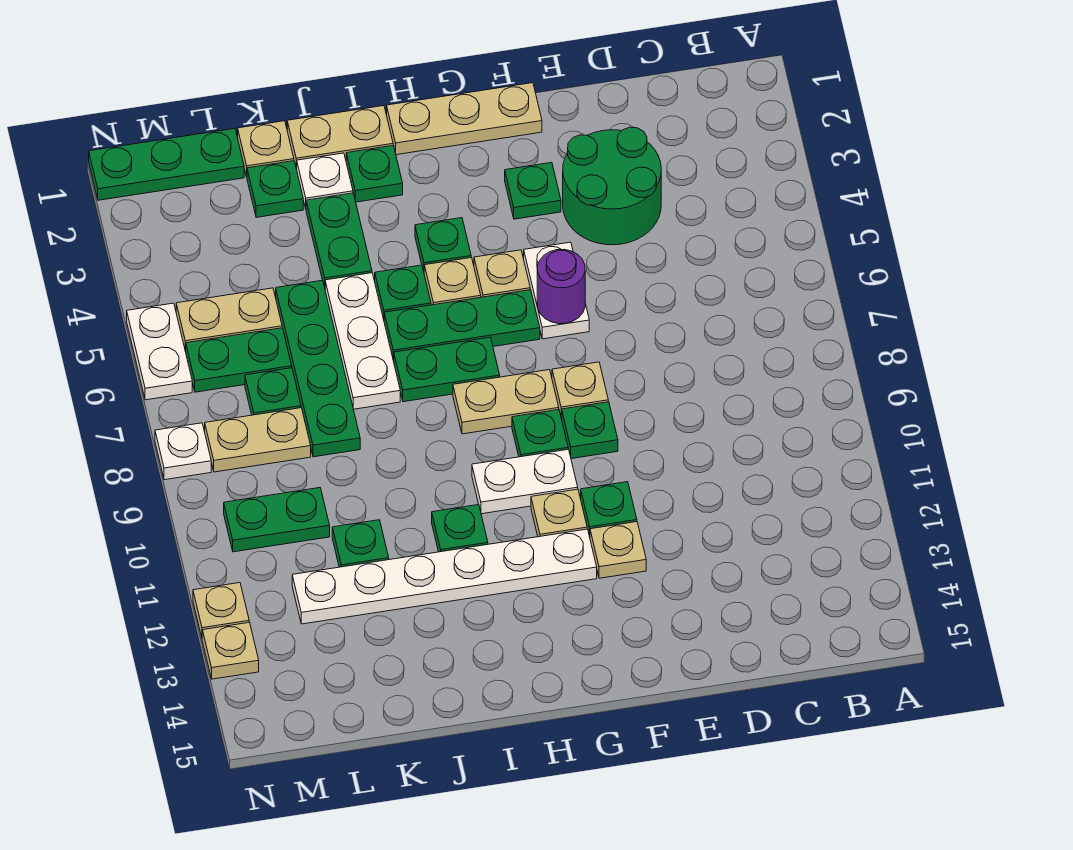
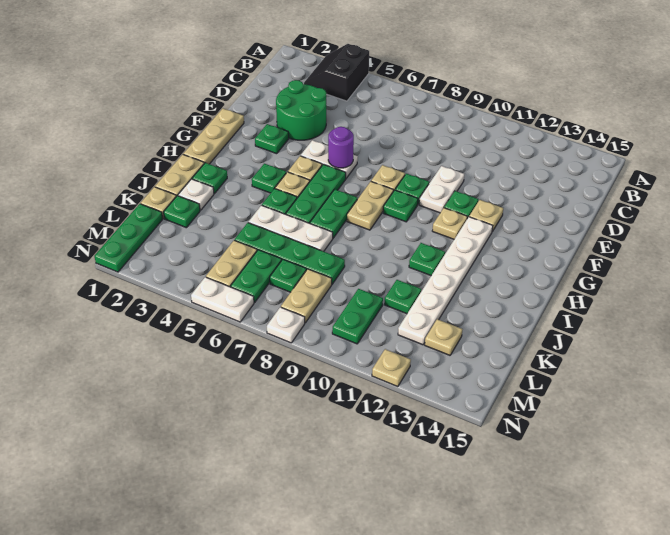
none -> black 2x2 slope [304,44,369,101]
white 1x2 plate [472,449,578,514] -> white 1x2 plate moved to [419,166,464,213]
green 1x2 plate [306,193,372,287] -> none
tan 1x1 plate [202,622,259,679] -> tan 1x1 plate moved to [425,319,462,355]

